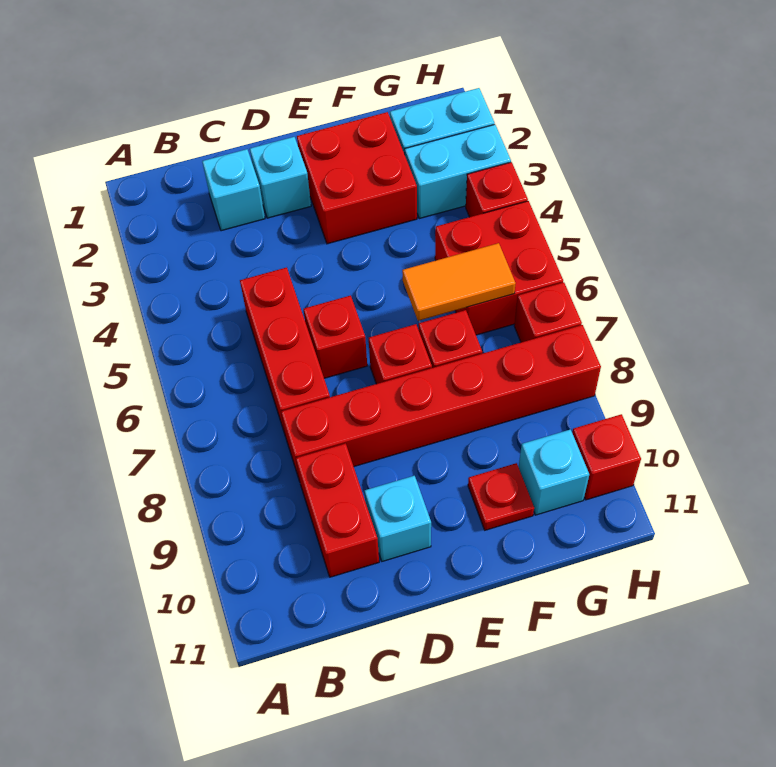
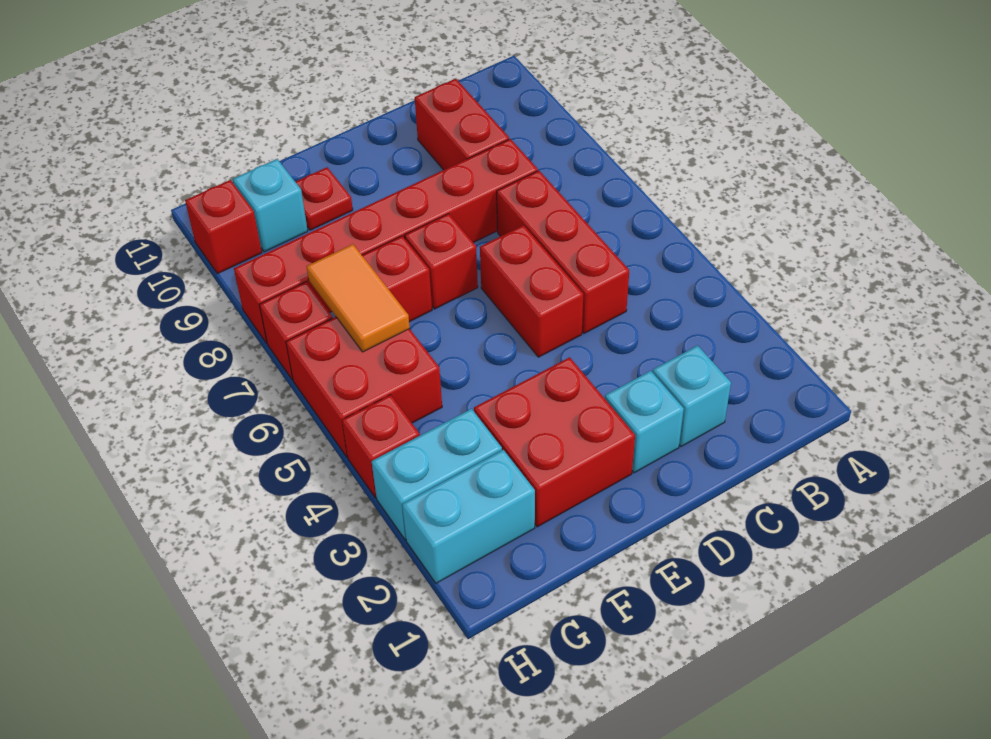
red 1x1 brick [304,295,367,378] -> red 1x2 brick [480,225,583,357]
cyan 1x1 brick [364,476,431,561] -> none
orange 1x2 tile [402,243,516,321] -> orange 1x2 tile turned to [307,244,410,352]

